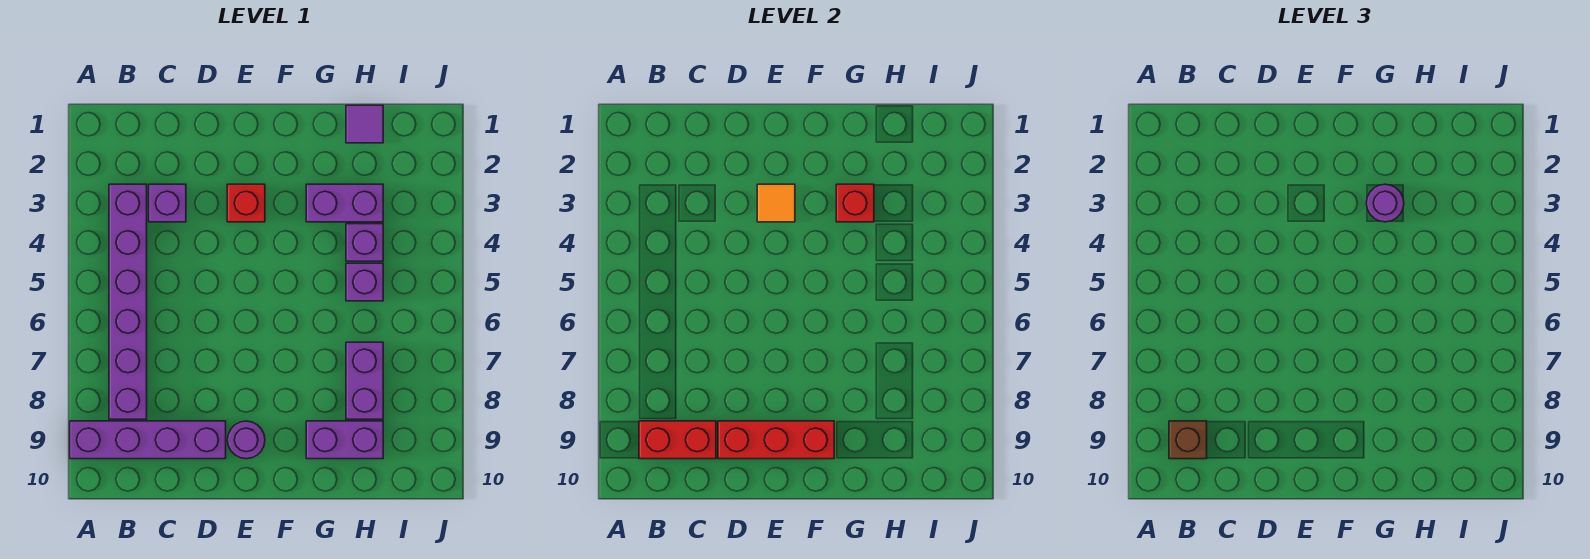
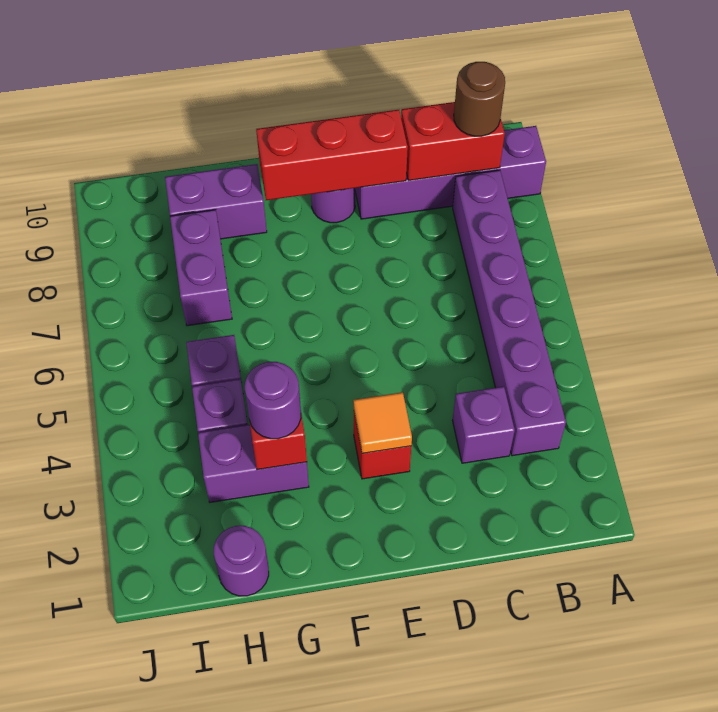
brown 1x1 brick [1169,421,1207,459] -> brown 1x1 round brick [454,62,505,136]
purple 1x1 tile [346,105,383,143] -> purple 1x1 round brick [214,526,269,596]

